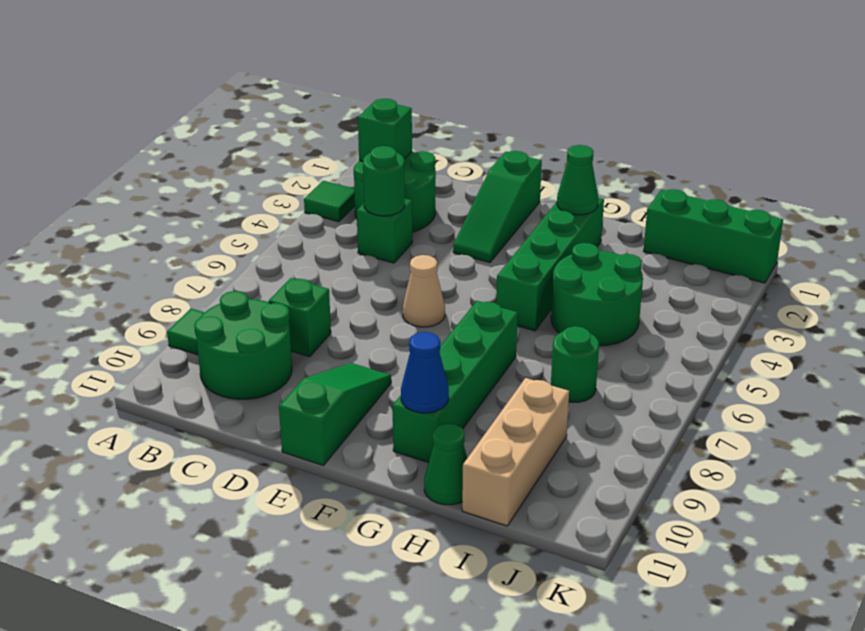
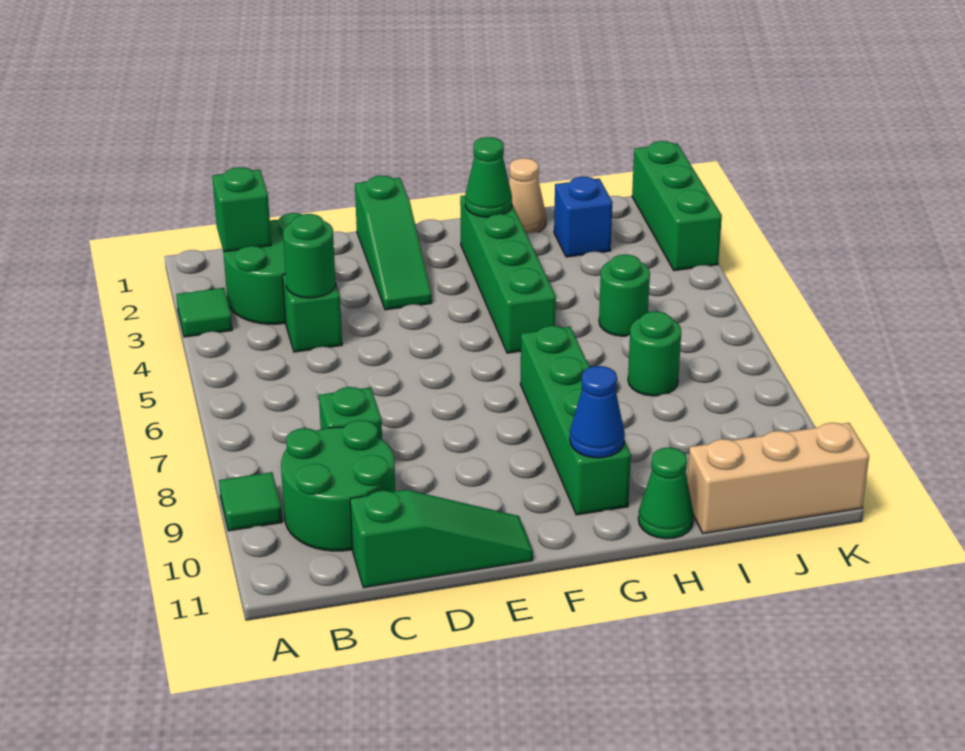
tan 1x1 cone [403,255,445,327] -> tan 1x1 cone moved to [509,158,546,234]
green 1x3 slope [279,363,391,465] -> green 1x3 slope turned to [350,490,533,588]
green 2x2 round brick [551,243,643,346] -> green 1x1 round brick [599,255,650,336]
green 1x3 brick [644,189,783,283] -> green 1x3 brick turned to [632,141,722,271]
none -> blue 1x1 brick [554,177,613,257]
tan 1x3 brick [462,378,569,526] -> tan 1x3 brick turned to [687,423,869,533]

